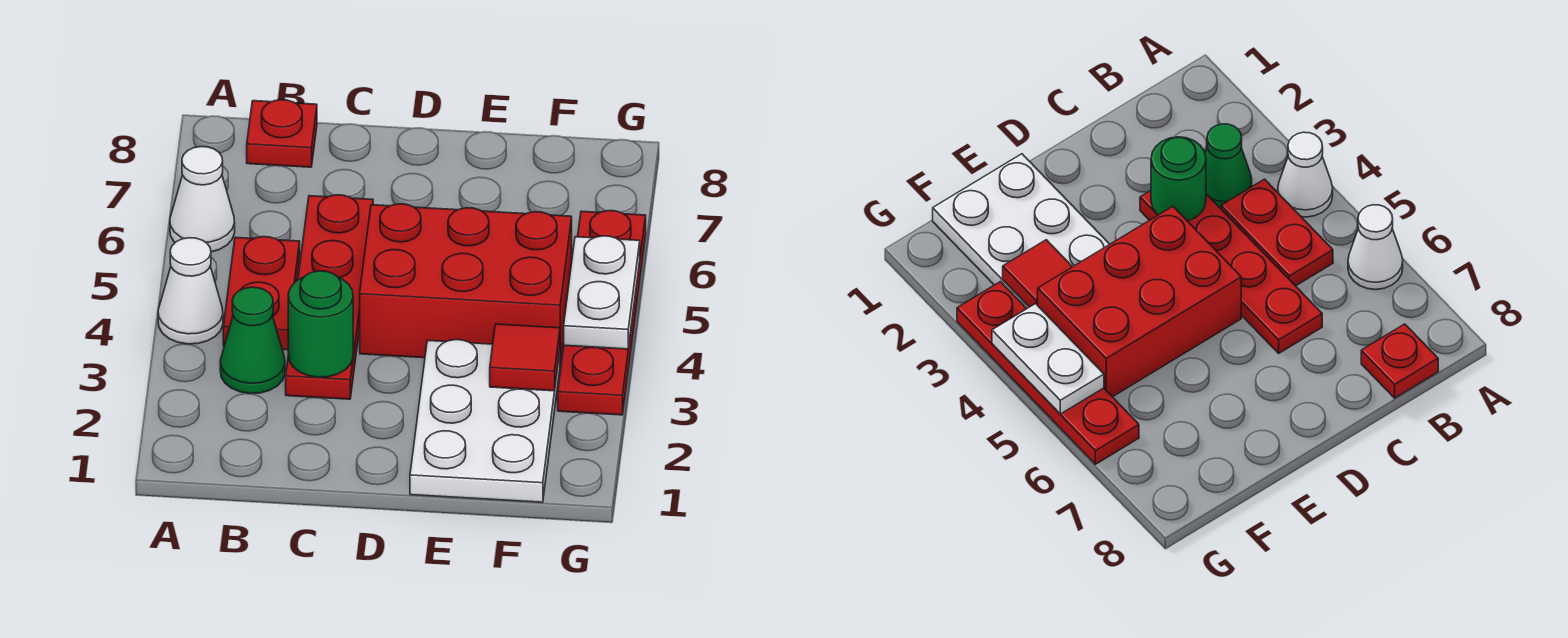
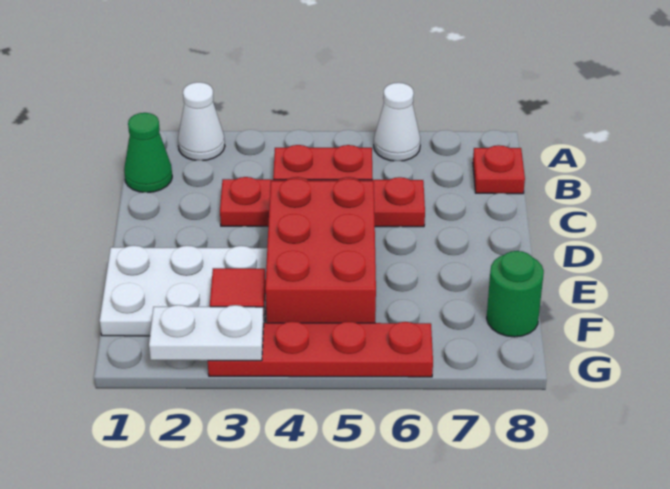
white 1x1 cone [158,238,223,344] -> white 1x1 cone moved to [178,82,225,161]
green 1x1 cone [220,287,285,394] -> green 1x1 cone moved to [124,113,172,193]
green 1x1 round brick [288,271,353,377] -> green 1x1 round brick moved to [487,251,544,337]
white 1x2 plate [564,236,640,349] -> white 1x2 plate moved to [149,305,264,361]

